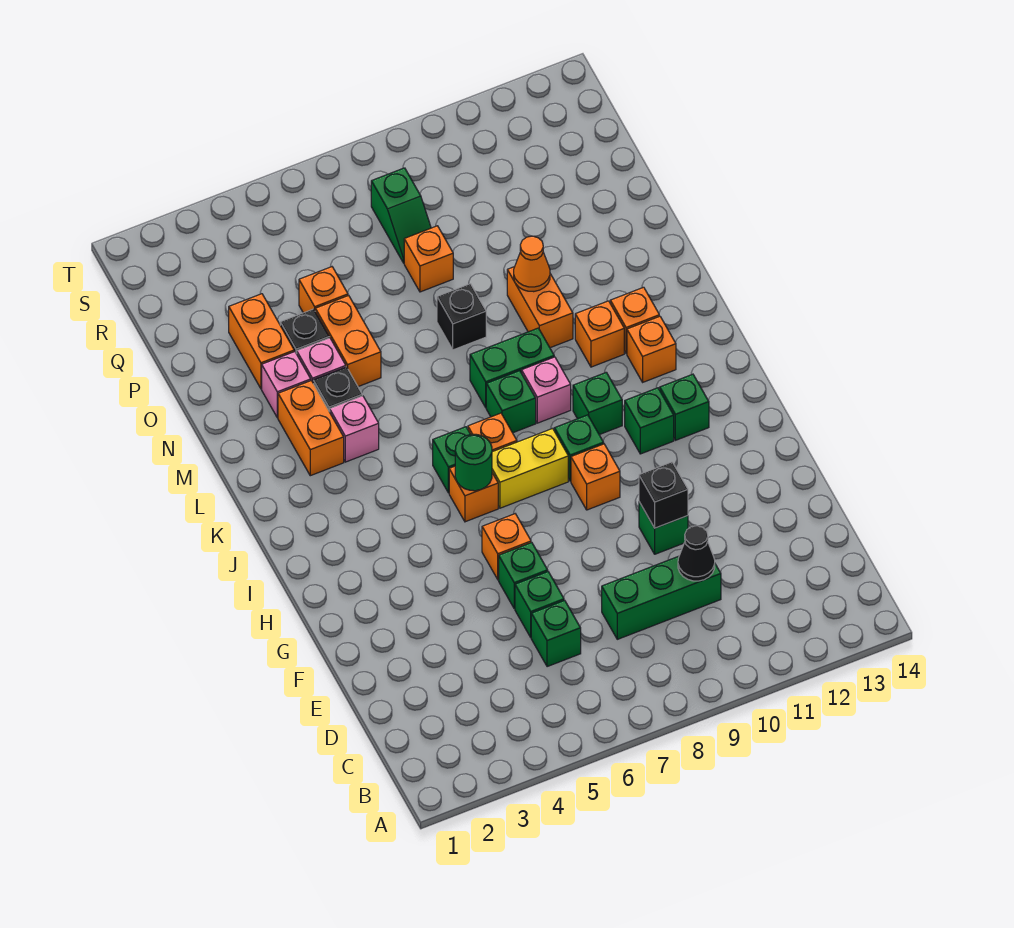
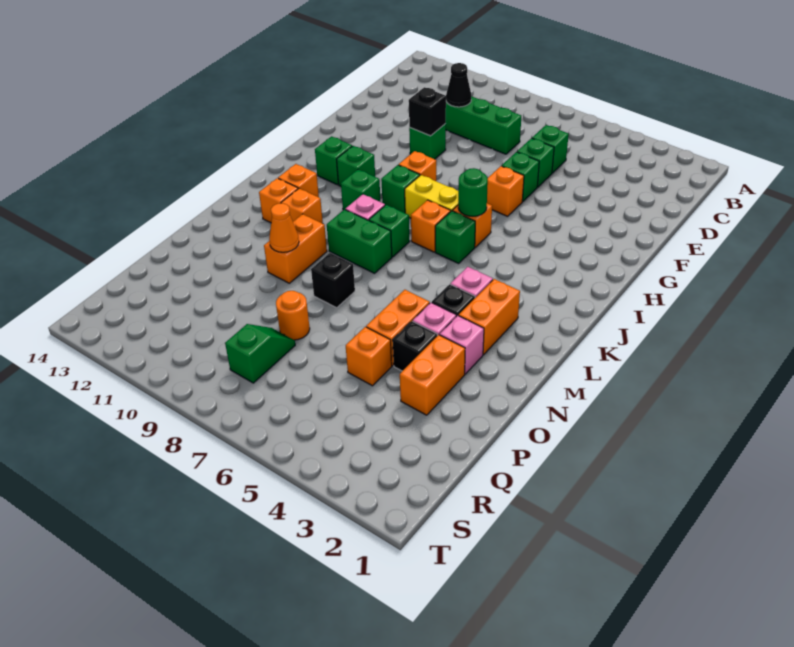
orange 1x1 brick [404,226,453,292] -> orange 1x1 round brick [276,291,310,340]

